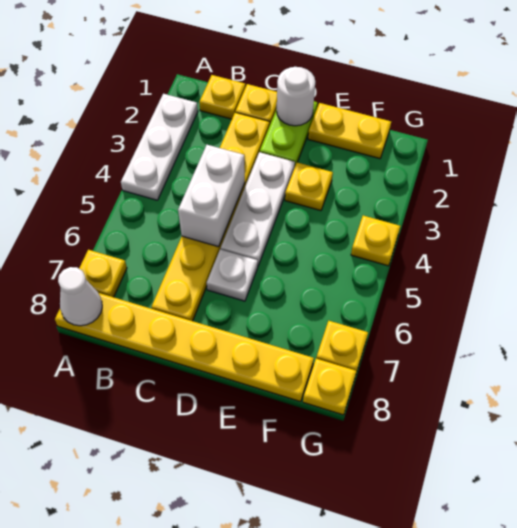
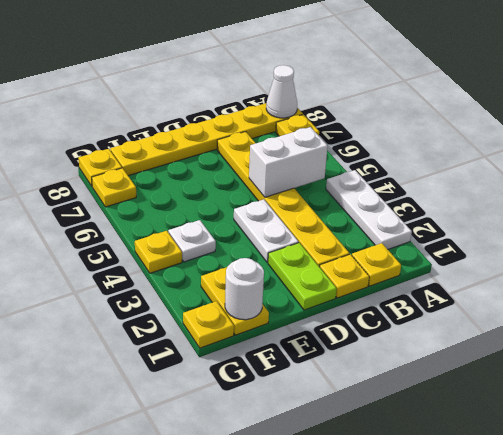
white 1x2 brick [178,145,245,247] -> white 1x2 brick turned to [249,127,328,197]
white 1x1 round brick [277,67,315,126] -> white 1x1 round brick moved to [225,258,264,320]
white 1x3 plate [221,152,295,265] -> white 1x2 plate [234,199,298,262]
white 1x1 plate [207,249,258,301] -> white 1x1 plate moved to [168,220,216,262]
yellow 1x2 plate [308,103,391,159] -> yellow 1x2 plate turned to [201,267,269,335]
yellow 1x1 plate [285,162,333,211] -> yellow 1x1 plate moved to [183,301,234,348]

